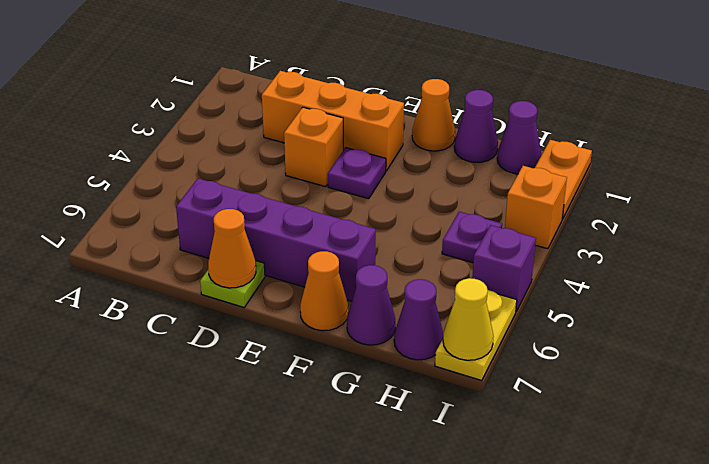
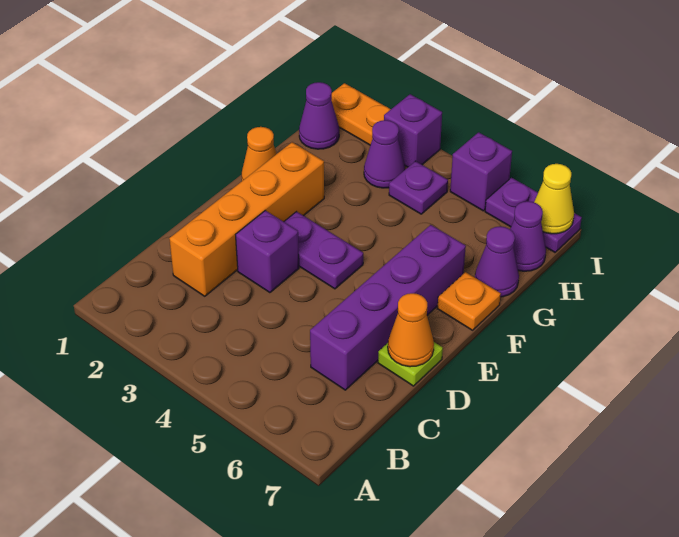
orange 1x3 brick [262,71,404,171] -> orange 1x4 brick [169,142,324,296]
orange 1x1 brick [284,107,343,187] -> purple 1x1 brick [236,210,299,293]
purple 1x1 plate [328,148,386,199] -> purple 1x2 plate [284,212,363,289]
orange 1x1 cone [300,251,348,331] -> orange 1x1 plate [437,272,501,330]
purple 1x1 cone [454,90,498,162] -> purple 1x1 cone moved to [364,120,405,188]
orange 1x1 brick [505,166,567,249] -> purple 1x1 brick [384,94,442,167]
yellow 1x2 plate [435,290,517,381] -> purple 1x2 plate [485,178,582,252]

